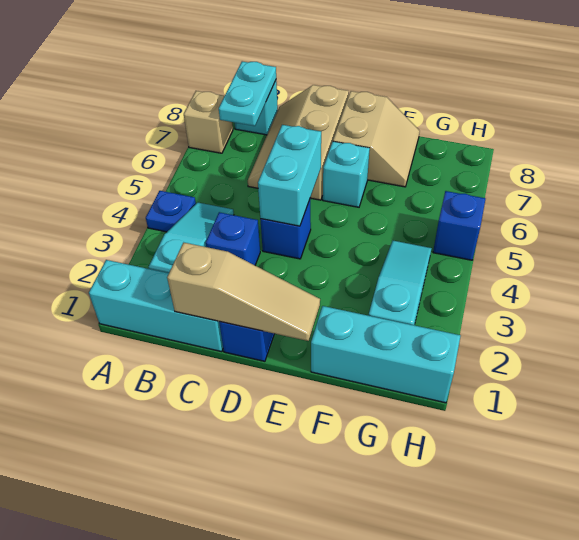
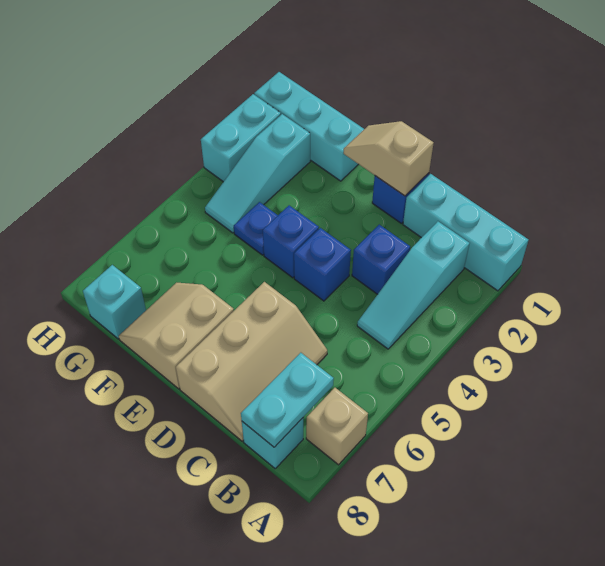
blue 1x1 plate [146,191,196,232] -> blue 1x1 plate moved to [234,202,278,255]
tan 1x3 slope [167,243,320,341] -> tan 1x2 slope [344,121,434,196]
cyan 1x2 brick [258,125,321,226] -> cyan 1x2 brick moved to [201,94,281,182]
cyan 1x1 brick [323,141,370,207] -> cyan 1x1 brick moved to [83,265,146,339]
blue 1x1 brick [433,191,485,260] -> blue 1x1 brick moved to [263,205,319,278]

